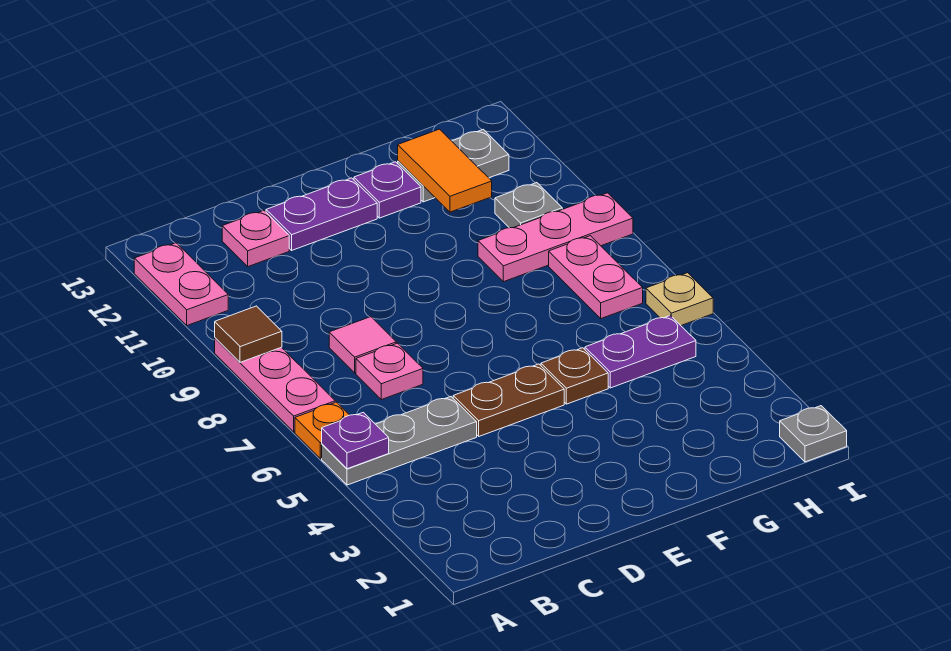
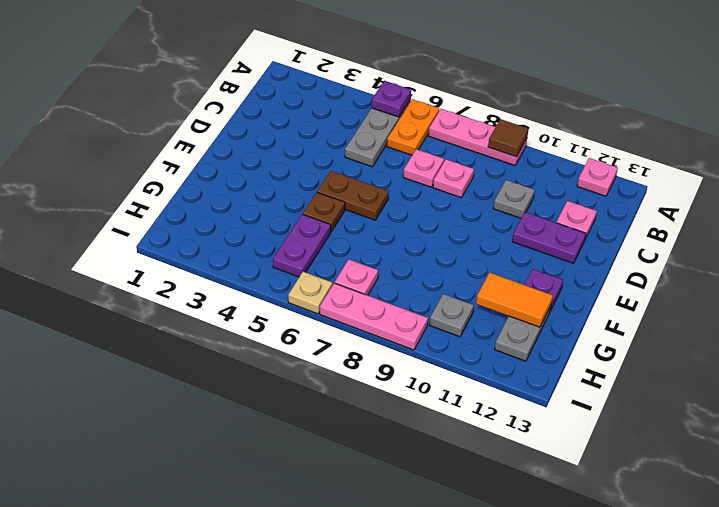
orange 1x1 plate [295,402,349,458] -> orange 1x2 plate [387,99,439,155]
pink 1x2 plate [134,243,228,325] -> pink 1x1 plate [577,158,618,196]
pink 1x1 tile [329,317,396,373] -> pink 1x1 plate [433,159,474,198]
brown 1x2 plate [453,364,564,436] -> brown 1x2 plate turned to [317,171,389,220]
purple 1x2 plate [266,178,377,250] -> purple 1x2 plate turned to [512,212,586,263]
pink 1x3 plate [478,193,633,282] -> pink 1x3 plate turned to [320,283,428,350]
pink 1x2 plate [549,236,643,319] -> pink 1x1 plate [335,259,378,295]
grey 1x1 plate [780,406,847,462] -> grey 1x1 plate moved to [493,180,535,218]

